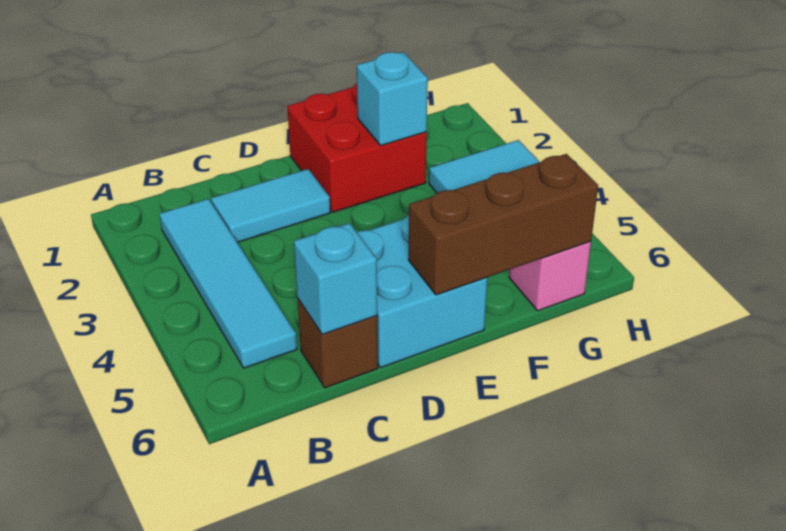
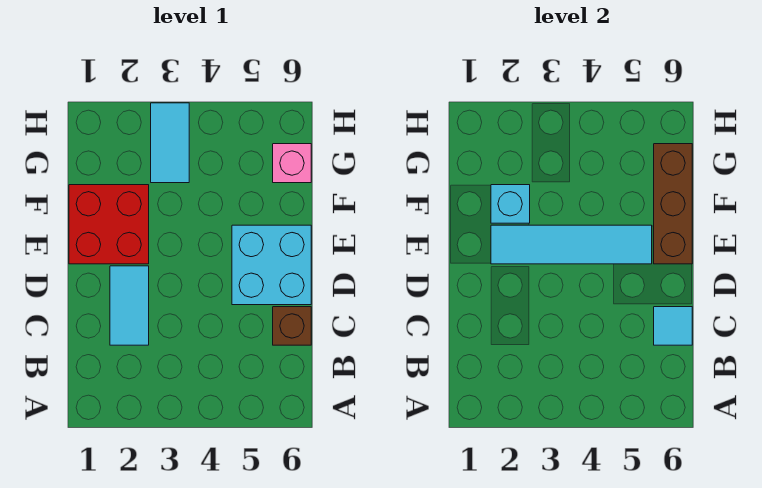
cyan 1x4 tile [160,199,297,368] -> cyan 1x4 tile moved to [491,225,652,264]
cyan 1x1 brick [294,223,377,334] -> cyan 1x1 tile [654,307,692,345]

